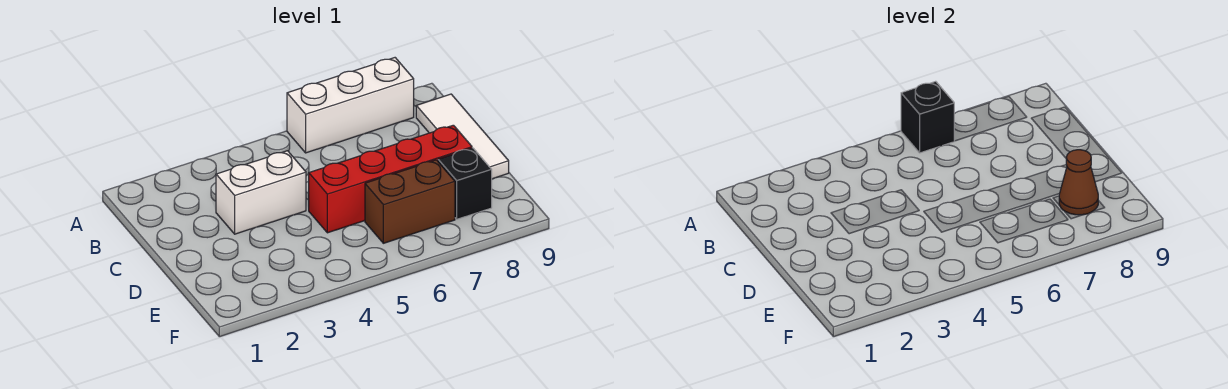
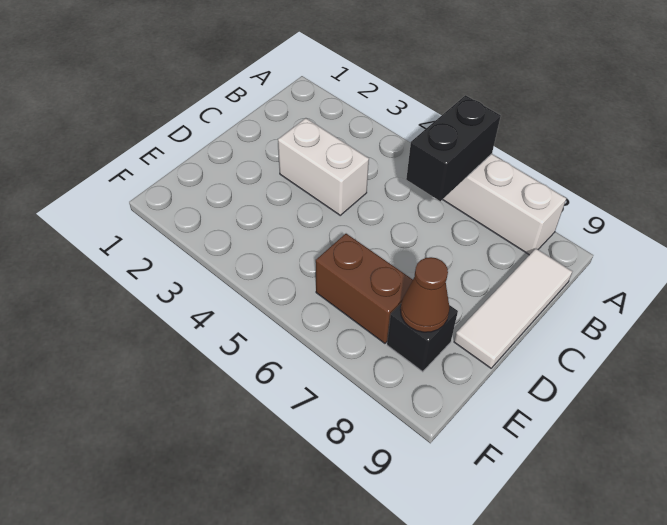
black 1x1 brick [901,81,954,153] -> black 1x2 brick [406,95,501,201]
red 1x4 brick [309,125,472,233] -> none

